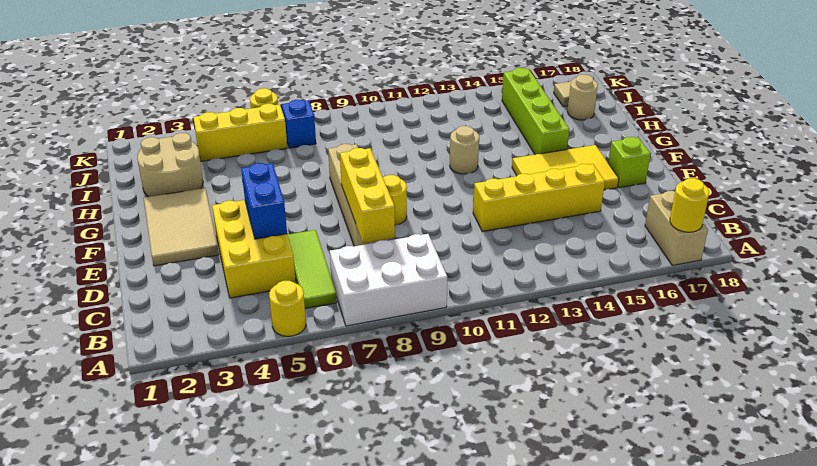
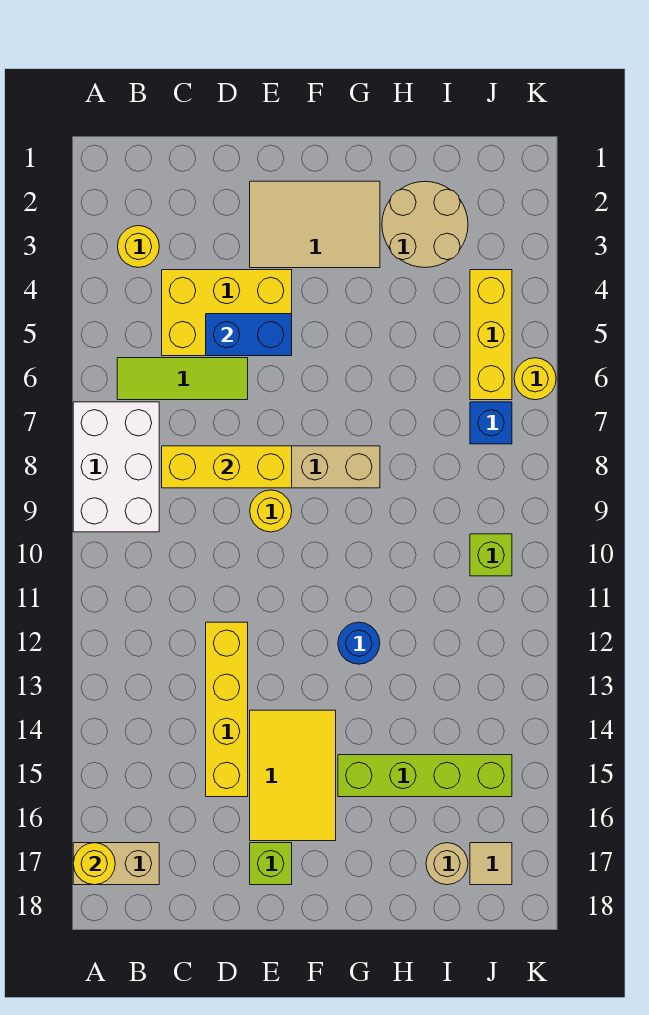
yellow 1x1 round brick [269,281,306,336] -> yellow 1x1 round brick moved to [118,226,159,267]
tan 1x1 round brick [450,126,479,174] -> blue 1x1 round brick [338,622,380,664]
none -> lime 1x1 brick [470,534,512,576]

